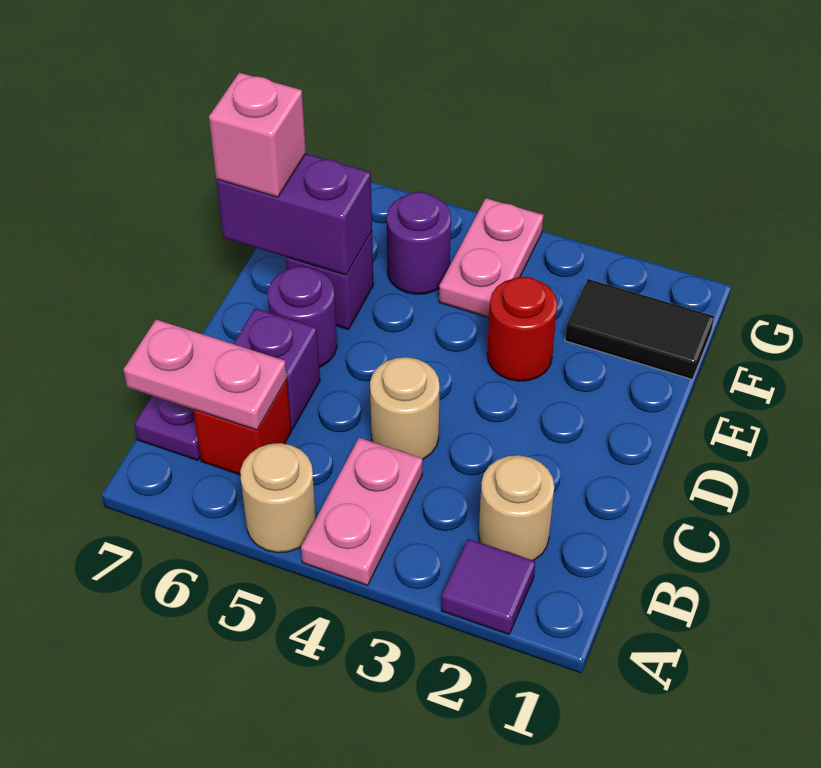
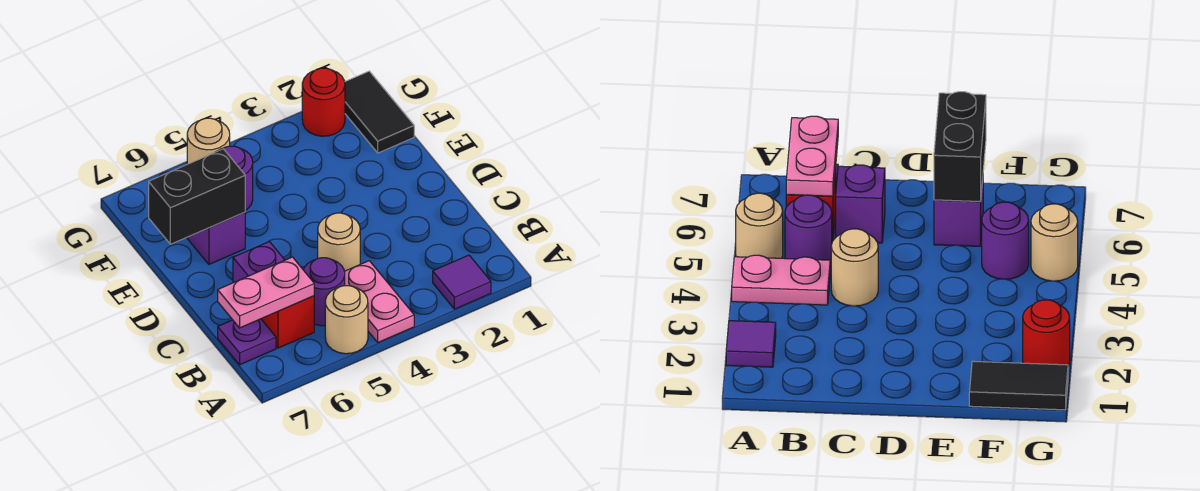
tan 1x1 round brick [479,455,554,561] -> tan 1x1 round brick moved to [187,118,230,164]
purple 1x1 round brick [268,266,337,367] -> purple 1x1 round brick moved to [303,258,345,326]
red 1x1 round brick [487,277,557,381] -> red 1x1 round brick moved to [302,68,345,136]
purple 1x2 brick [216,154,372,275] -> black 1x2 brick [149,149,245,244]
pink 1x1 brick [209,73,306,197] -> none
black 1x2 tile [565,279,714,379] -> black 1x2 tile turned to [345,71,414,153]
pink 1x2 plate [439,198,544,318] -> none

